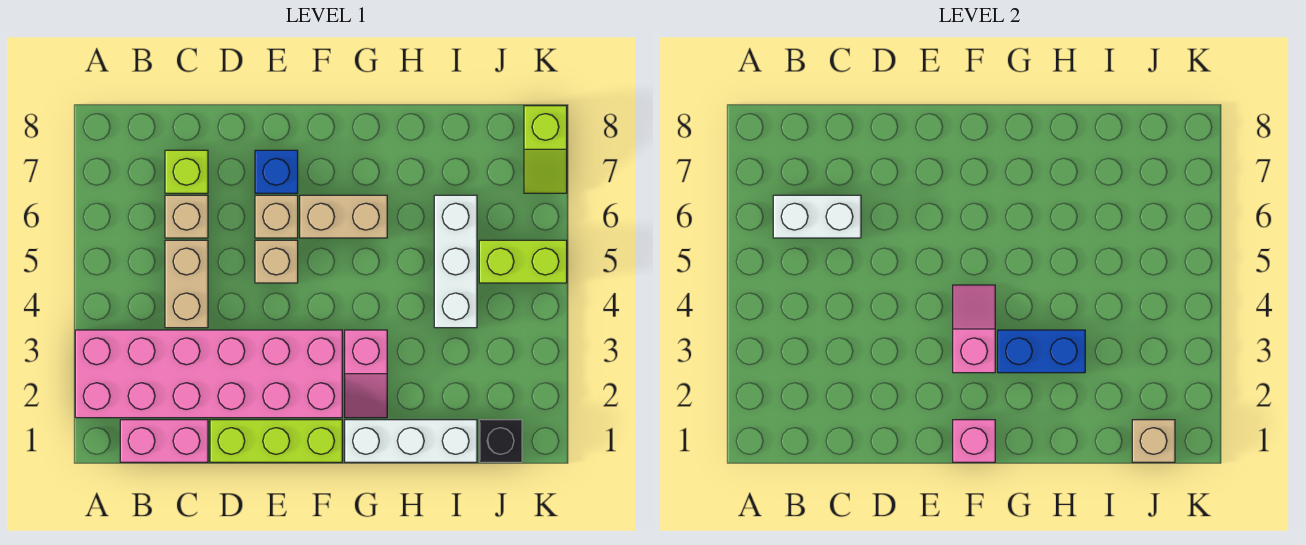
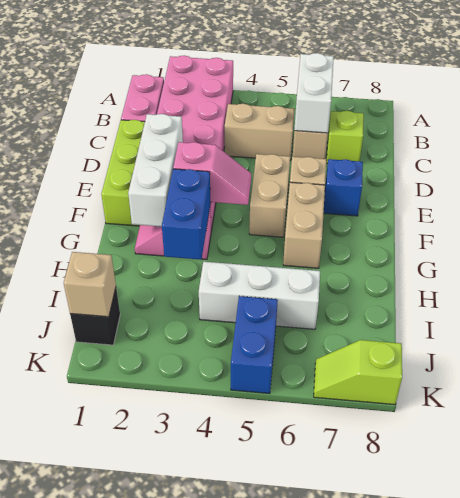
tan 1x1 brick [255,240,298,283] -> tan 1x2 brick [249,154,290,237]
pink 1x1 brick [953,420,995,462] -> none
white 1x3 brick [345,420,477,462] -> white 1x3 brick moved to [128,114,183,227]
lime 1x2 brick [479,240,567,283] -> blue 1x2 brick [231,296,278,394]

